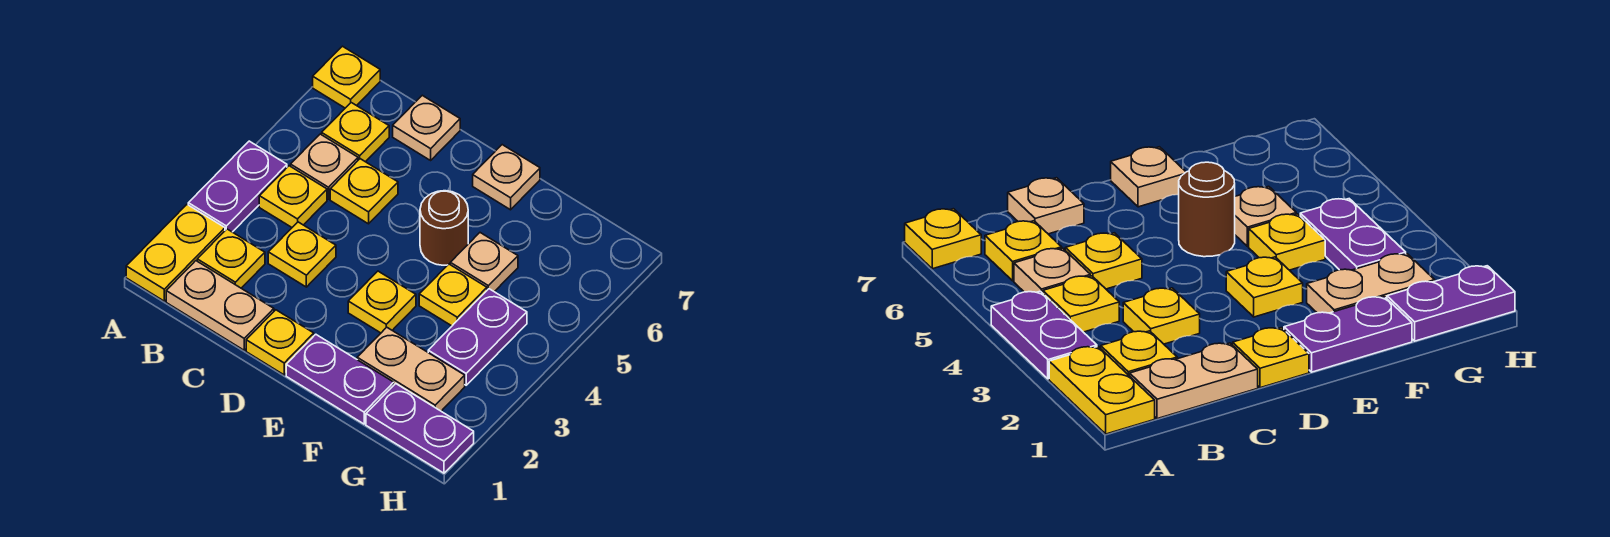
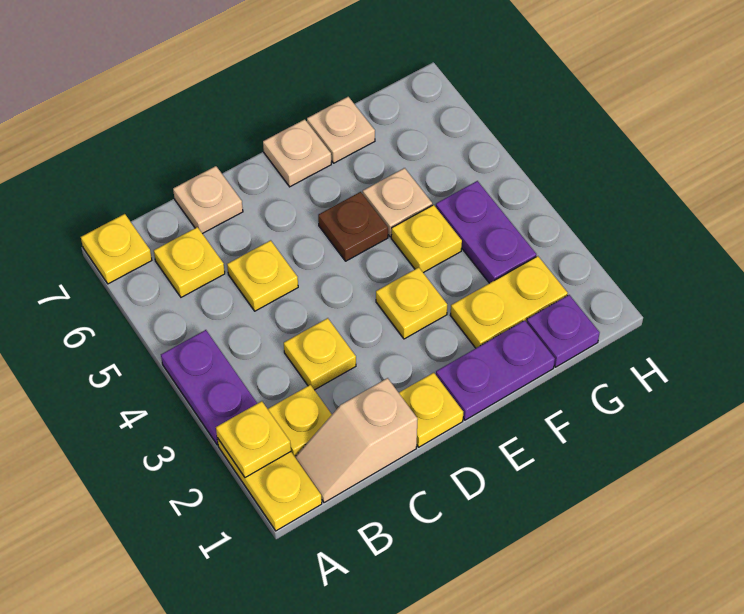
tan 1x2 plate [166,261,274,350] -> tan 1x2 slope [295,378,418,503]
yellow 1x1 plate [259,166,327,227] -> yellow 1x1 plate moved to [216,401,291,478]
tan 1x1 plate [291,134,358,199] -> tan 1x1 plate moved to [307,97,375,163]
brown 1x1 round brick [420,191,468,265] -> brown 1x1 plate [318,192,388,261]
tan 1x2 plate [357,327,465,411] -> yellow 1x2 plate [450,256,568,348]
purple 1x2 plate [366,384,474,473] -> purple 1x1 plate [527,295,600,367]

